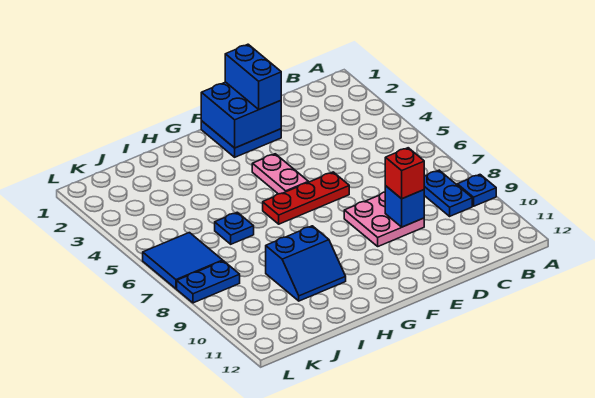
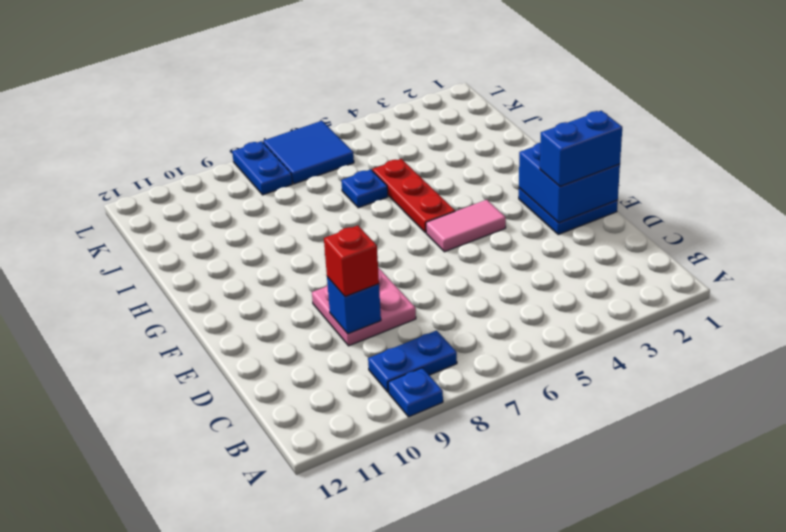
red 1x3 plate [263,172,349,224] -> red 1x3 plate moved to [372,159,455,233]
pink 1x2 plate [252,154,308,194] -> pink 1x2 tile [426,200,506,252]
blue 2x2 slope [266,226,346,301] -> none

